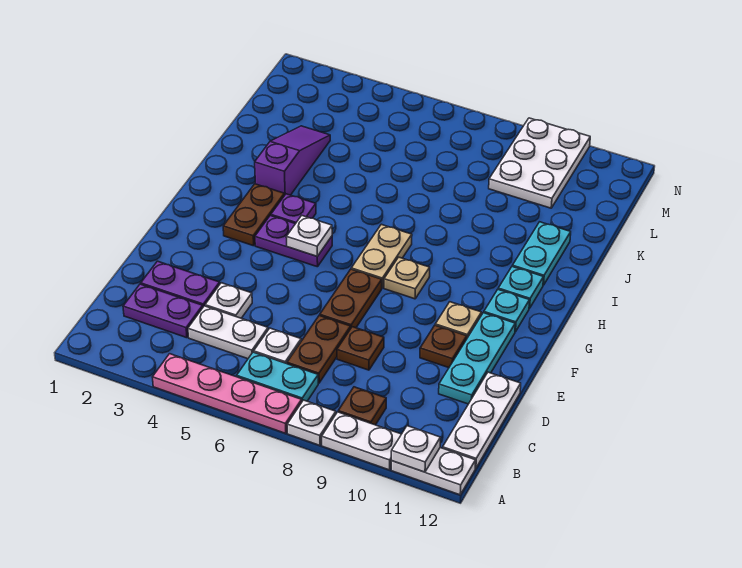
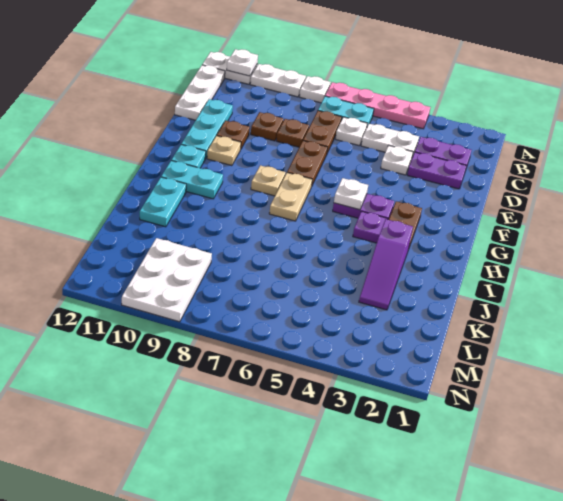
brown 1x1 plate [338,387,386,425] -> brown 1x1 plate moved to [251,112,283,141]
cyan 1x1 plate [498,267,544,308] -> cyan 1x2 plate [161,161,223,199]

